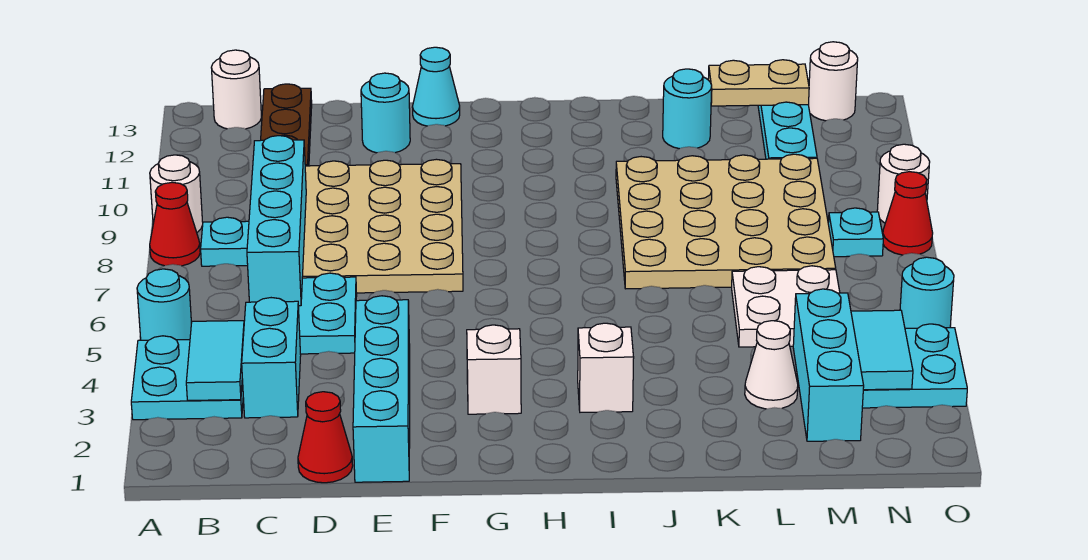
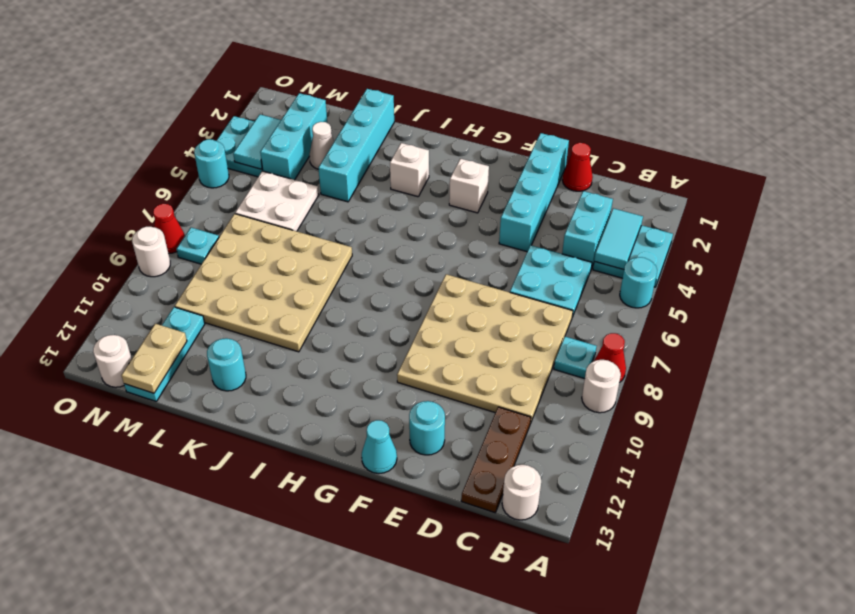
cyan 1x4 brick [247,136,306,306] -> cyan 1x4 brick moved to [318,89,394,202]
tan 1x2 plate [708,60,809,106] -> tan 1x2 plate turned to [121,324,187,393]

